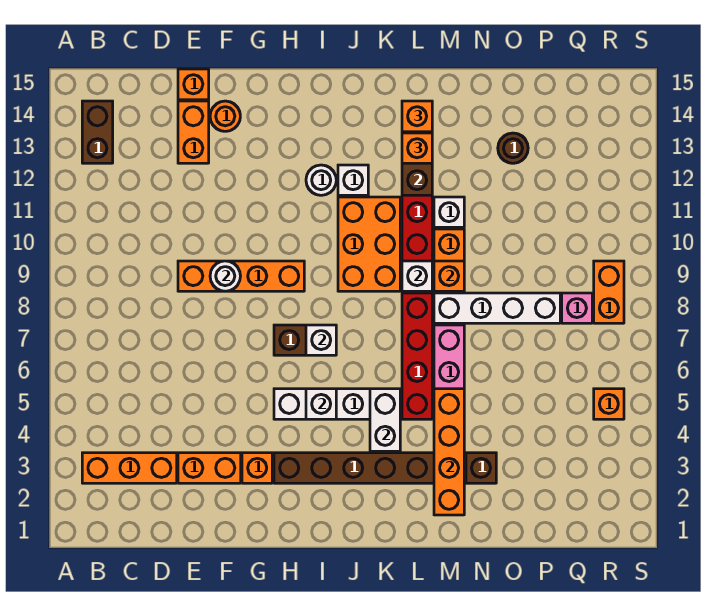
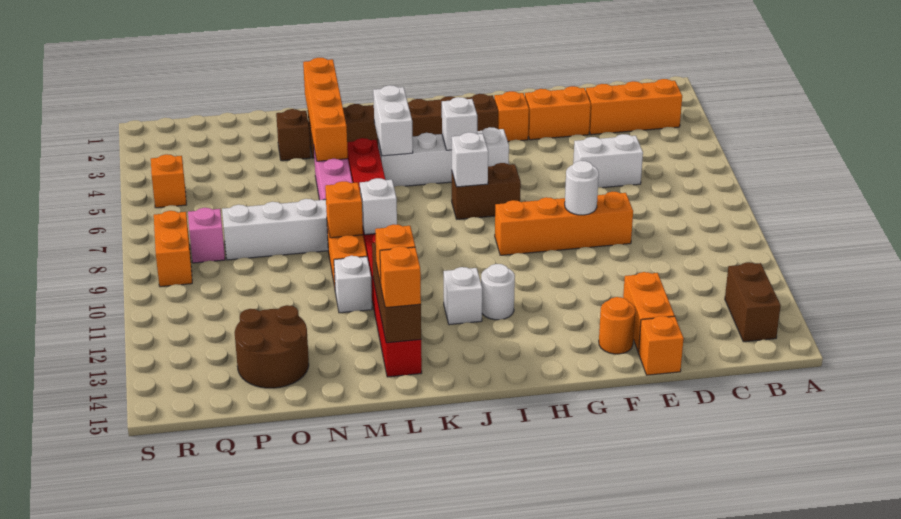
none -> white 1x2 brick [573,134,643,188]
orange 2x3 brick [338,197,400,291] -> none
brown 1x1 round brick [498,133,528,163] -> brown 2x2 round brick [235,305,309,388]

